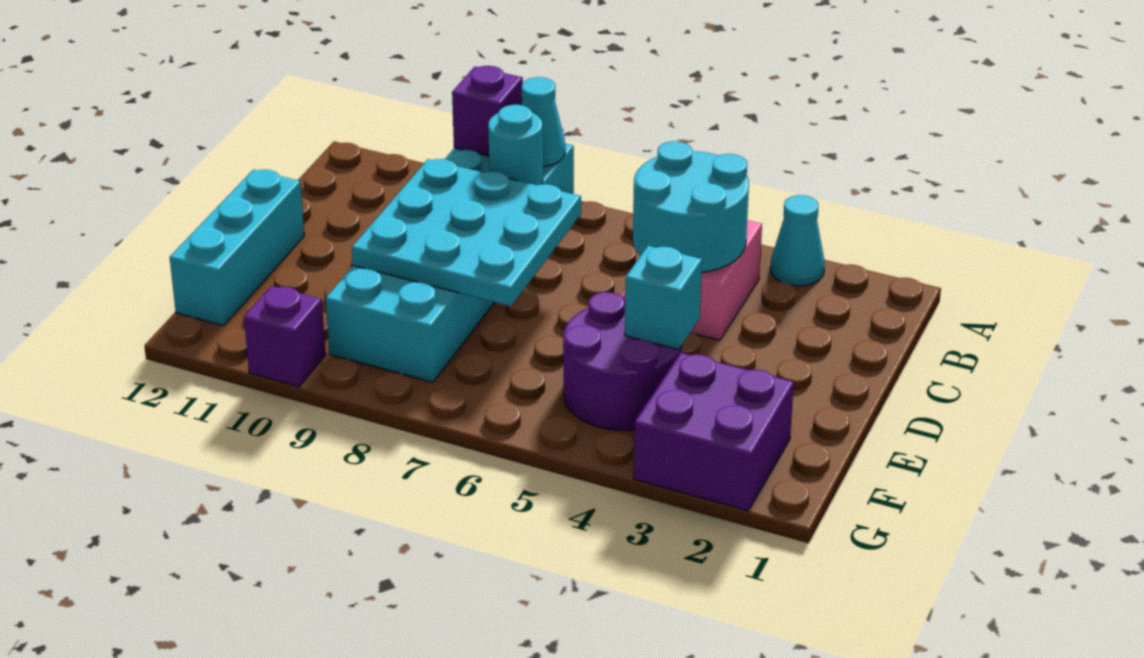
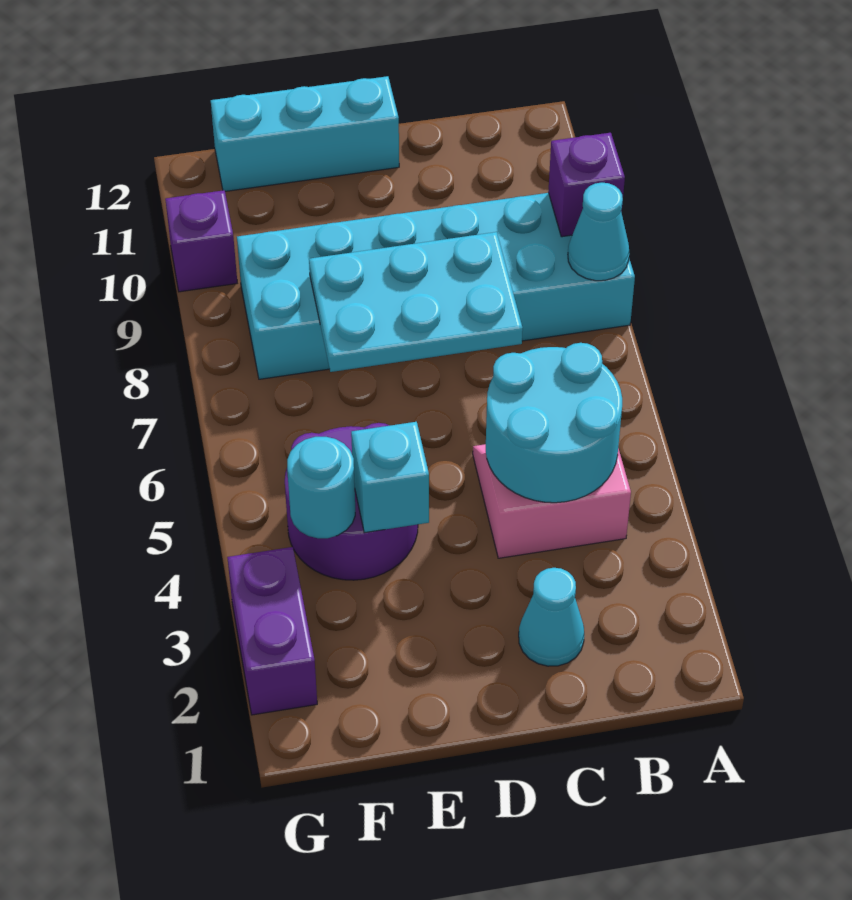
cyan 1x1 cone [770,195,825,286] -> cyan 1x1 cone moved to [519,568,584,666]
cyan 1x1 round brick [488,105,543,185] -> cyan 1x1 round brick moved to [287,437,355,538]
cyan 3x3 plate [352,159,581,306] -> cyan 2x3 plate [309,232,523,372]
purple 2x2 brick [634,353,794,511] -> purple 1x2 brick [227,547,317,715]

